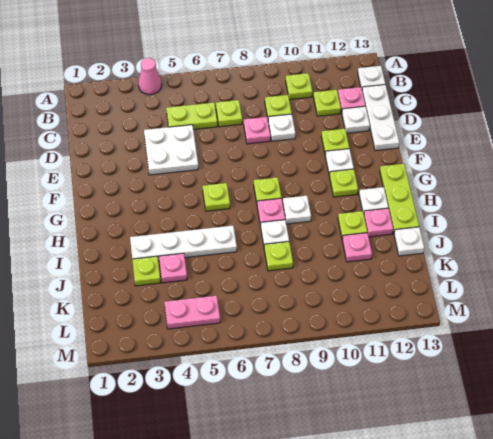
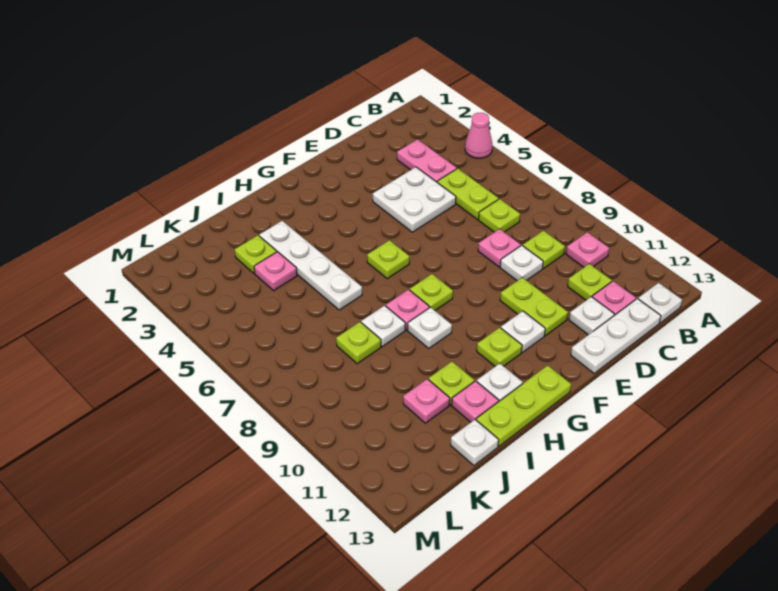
lime 1x1 plate [286,73,312,100] -> pink 1x1 plate [566,232,609,267]
lime 1x1 plate [321,129,349,155] -> lime 1x2 plate [500,277,568,336]
pink 1x2 plate [164,296,220,329] -> pink 1x2 plate moved to [397,139,457,182]

